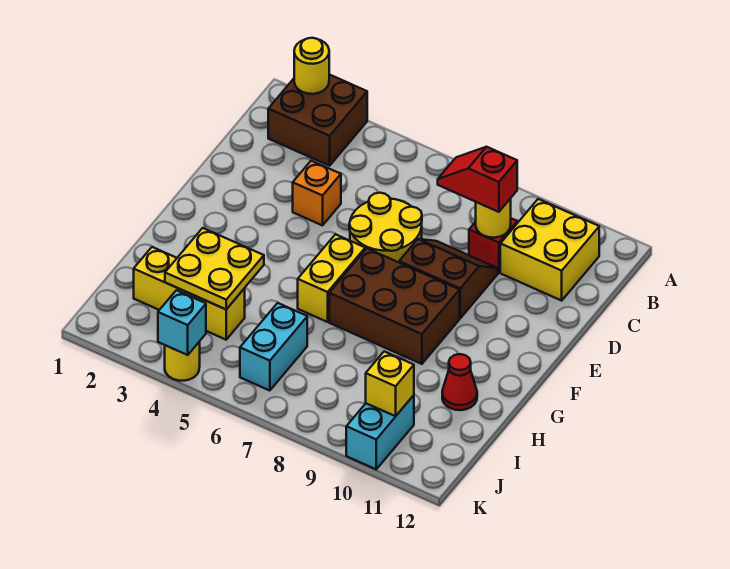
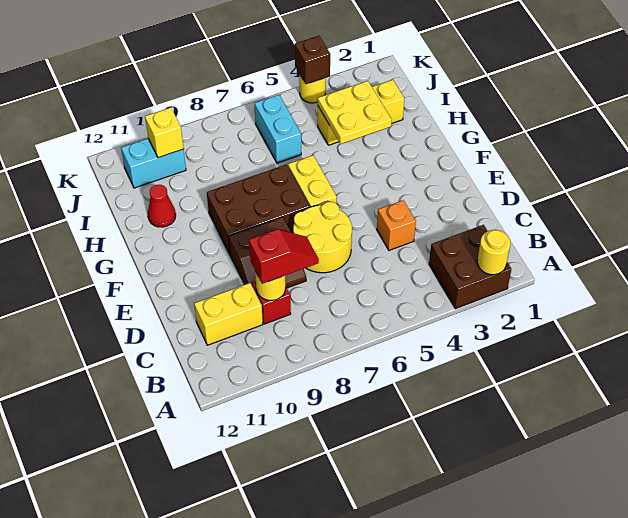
yellow 2x2 brick [500,199,599,301] -> yellow 1x2 brick [194,283,263,345]
cyan 1x2 brick [346,395,414,469] -> cyan 1x2 brick turned to [121,139,186,188]
cyan 1x1 brick [158,290,206,355] -> brown 1x1 brick [295,36,330,84]

